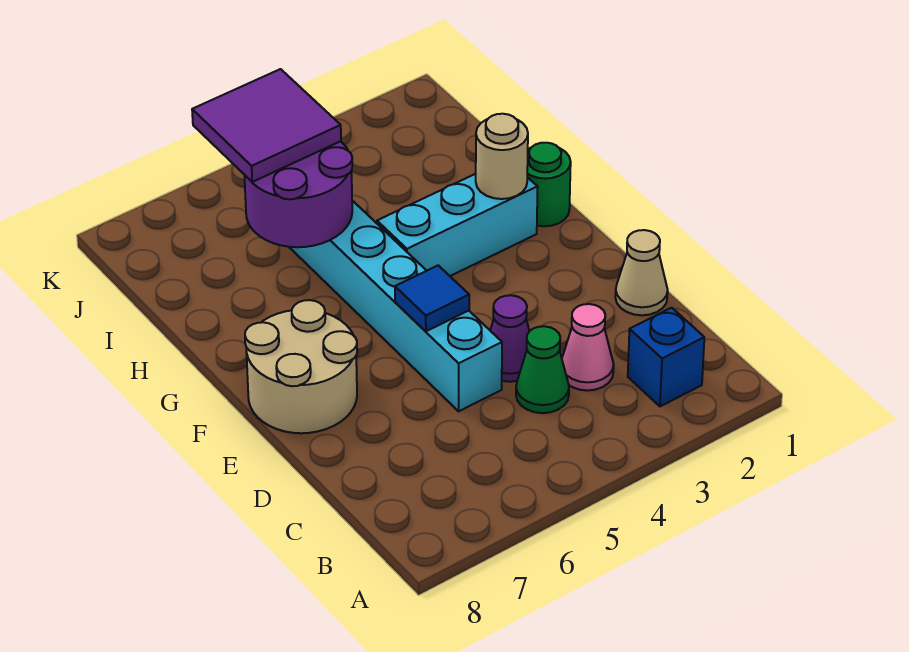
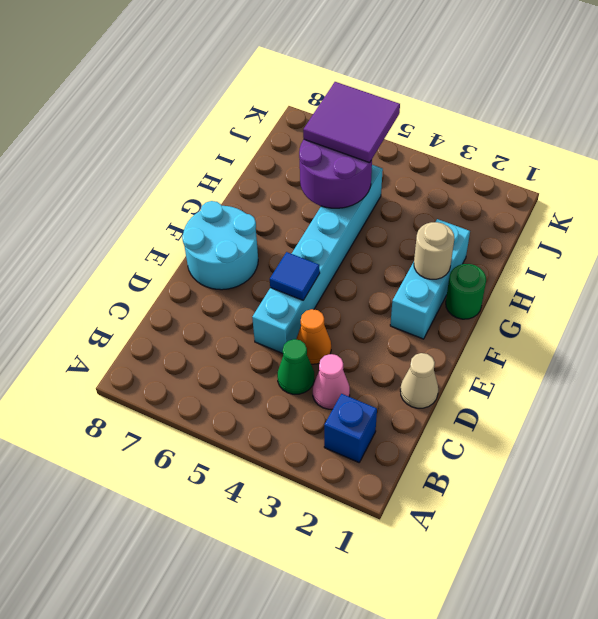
purple 1x1 cone [490,295,529,382] -> orange 1x1 cone [296,309,331,364]
tan 2x2 round brick [245,300,357,433] -> cyan 2x2 round brick [182,201,258,290]
cyan 1x3 brick [377,174,538,276] -> cyan 1x3 brick turned to [390,219,470,339]

